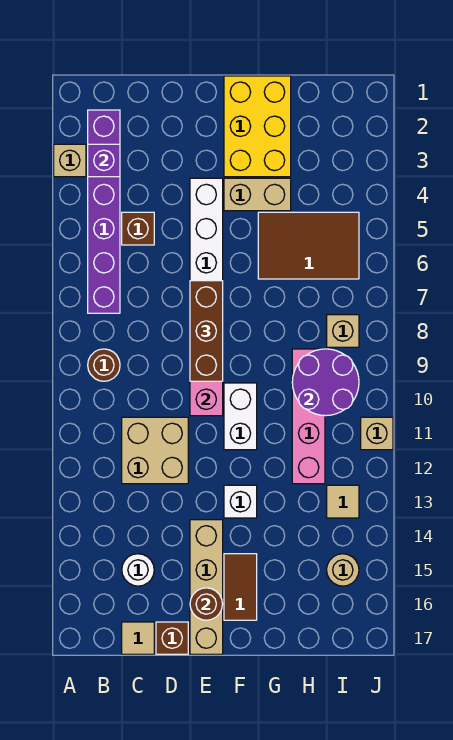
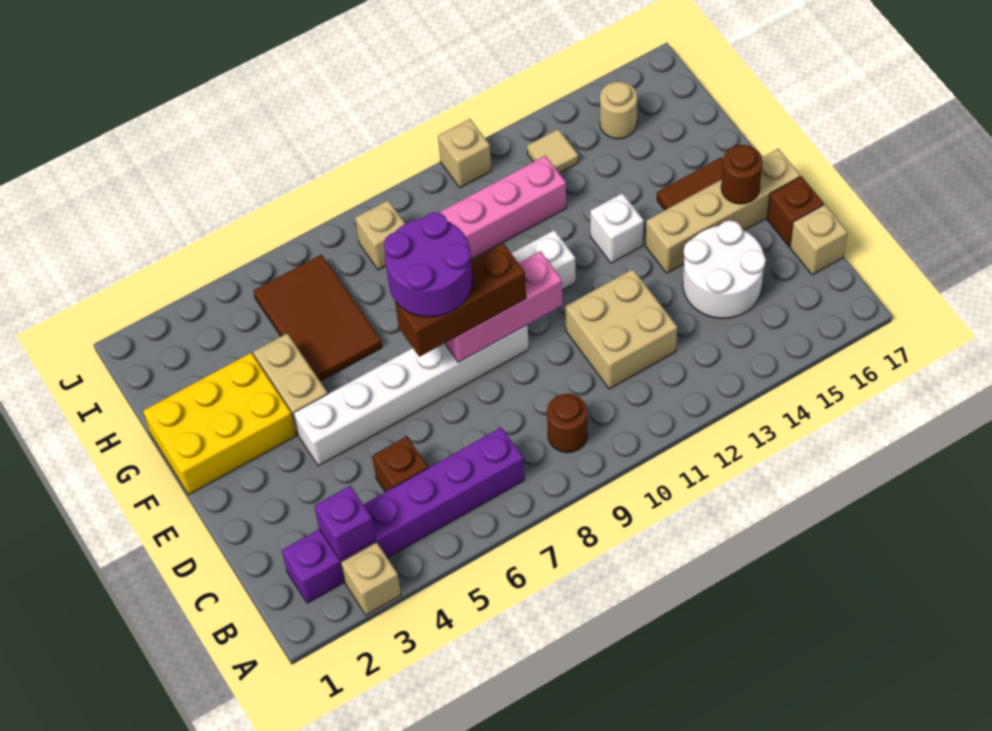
white 1x1 round brick [122,554,154,586] -> white 2x2 round brick [683,220,766,318]
tan 1x1 tile [122,622,154,654] -> tan 1x1 brick [790,205,847,275]
purple 2x2 round brick [292,349,359,416] -> purple 2x2 round brick moved to [384,212,472,317]

